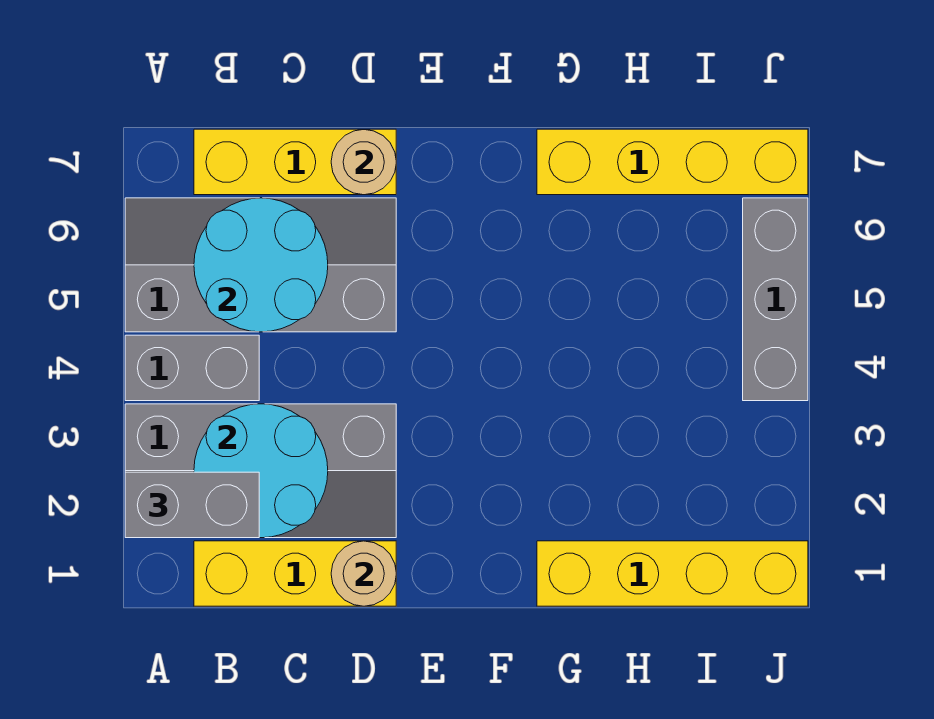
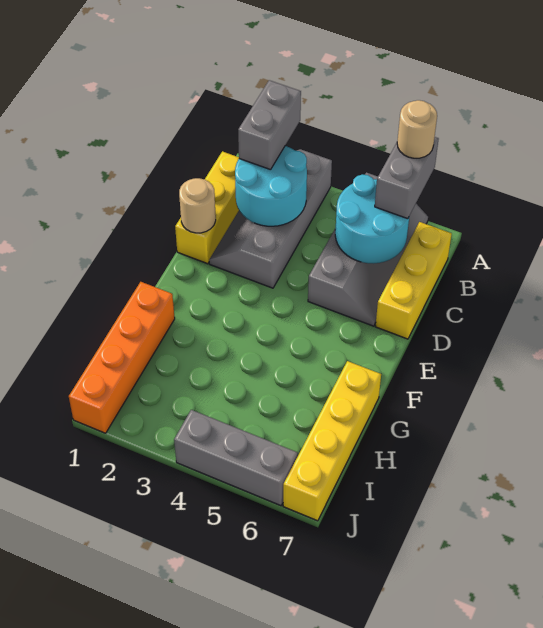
grey 1x2 brick [125,335,259,401] -> grey 1x2 brick moved to [375,137,439,219]
tan 1x1 round brick [331,129,396,195] -> tan 1x1 round brick moved to [397,100,437,158]
yellow 1x4 brick [537,541,808,606] -> orange 1x4 brick [69,282,175,433]

